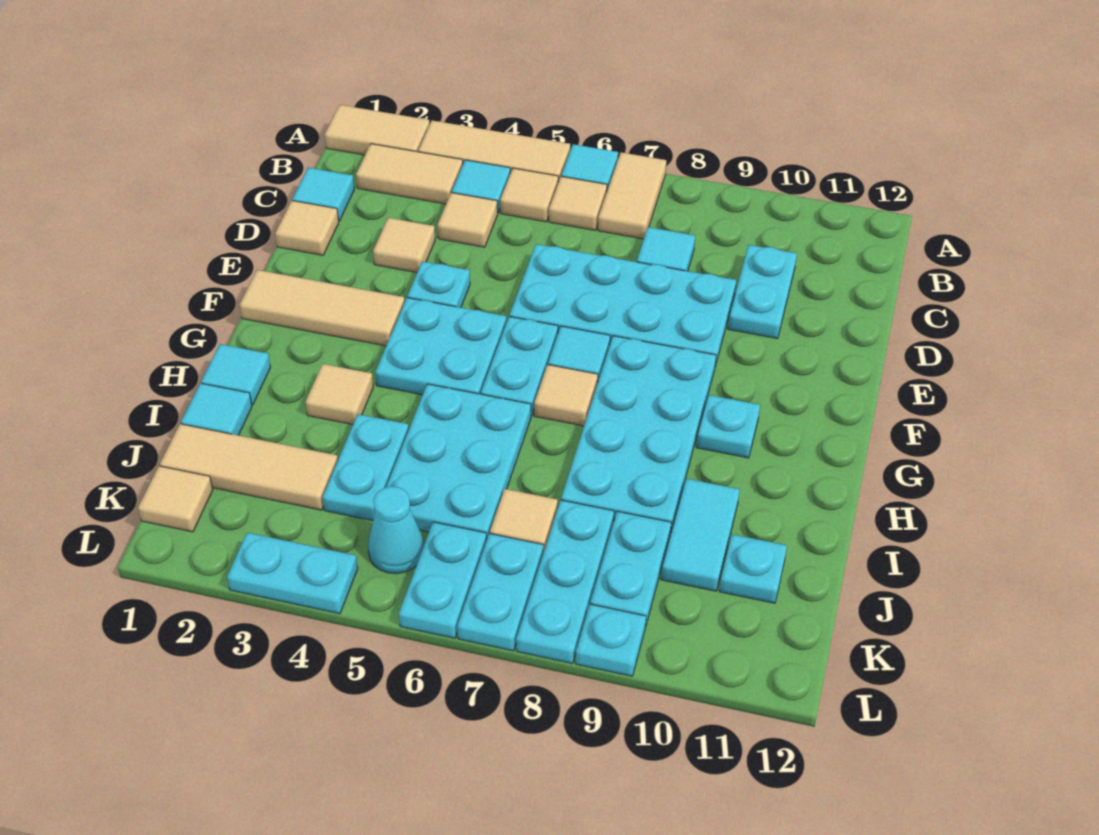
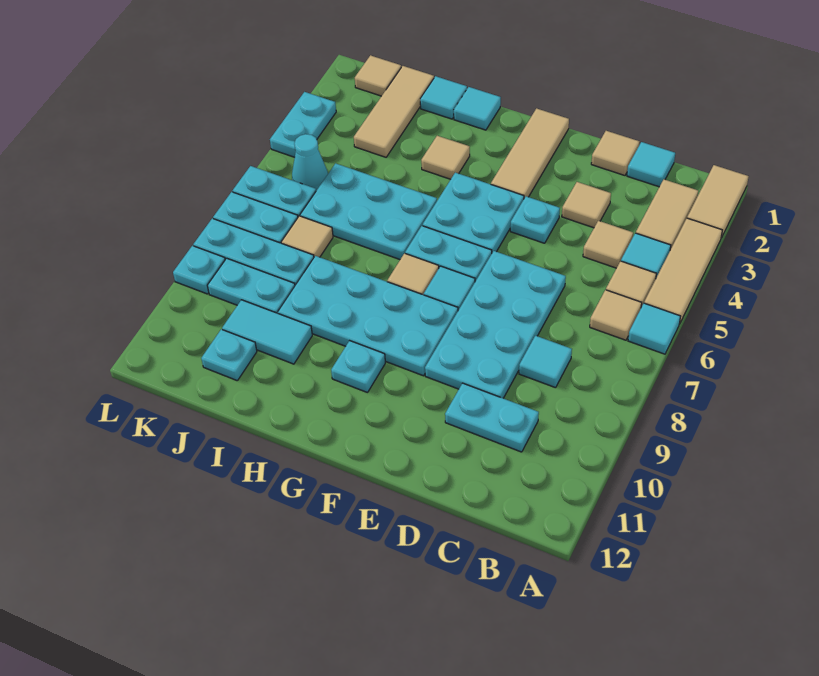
tan 1x2 tile [598,152,666,239] -> none
cyan 1x2 plate [322,414,409,521] -> none

